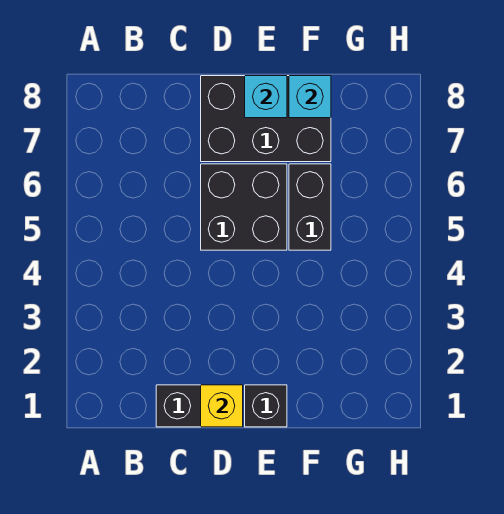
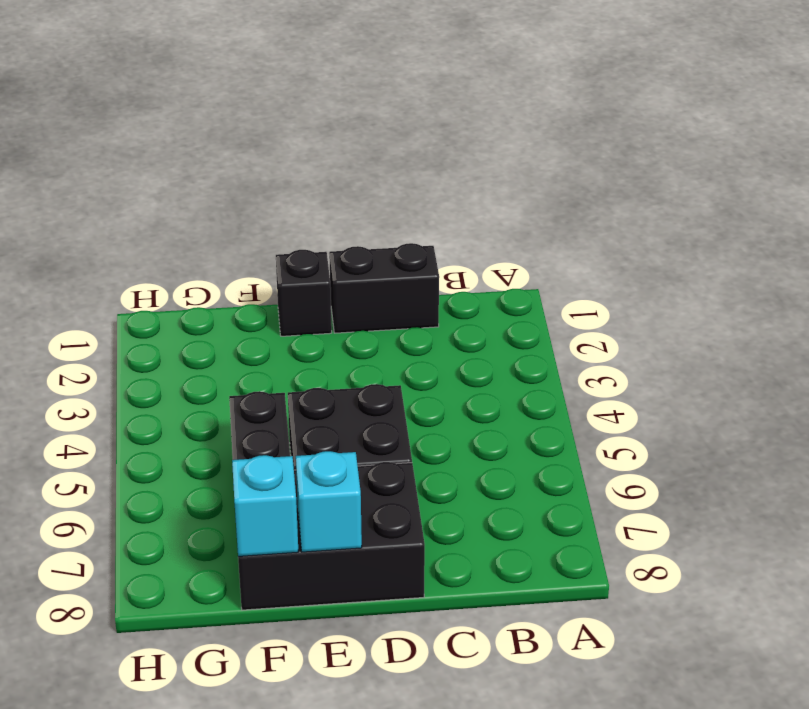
yellow 1x1 brick [201,385,243,427] -> none

